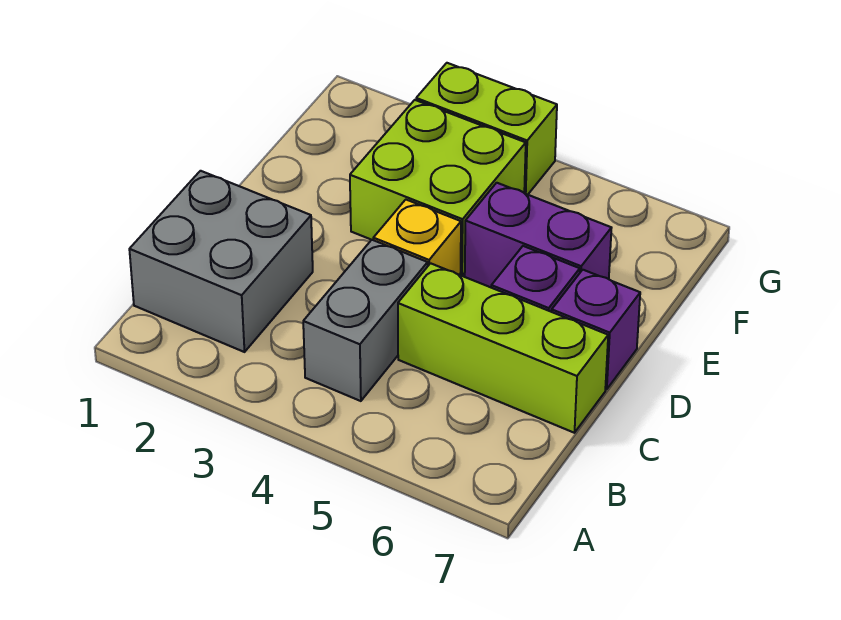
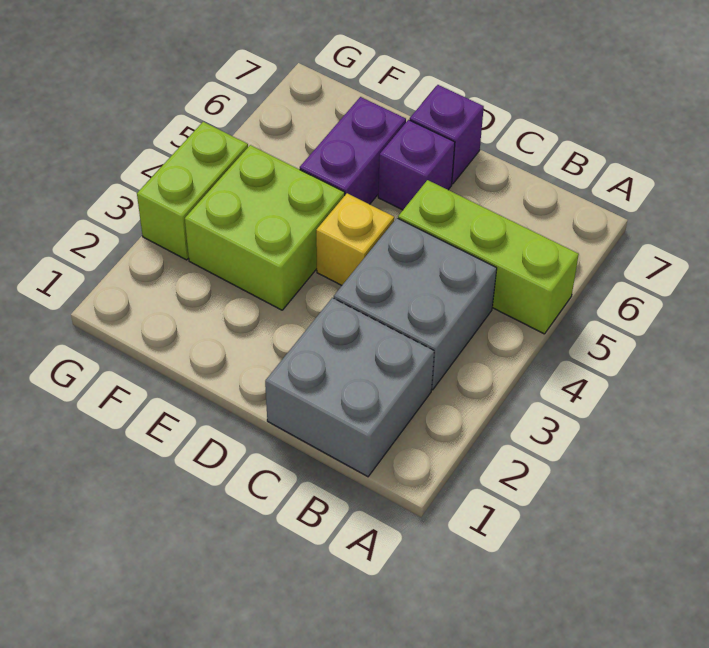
grey 1x2 brick [303,240,428,401] -> grey 2x2 brick [334,218,497,390]
lime 1x3 brick [398,263,608,433] -> lime 1x3 brick turned to [398,180,579,334]

